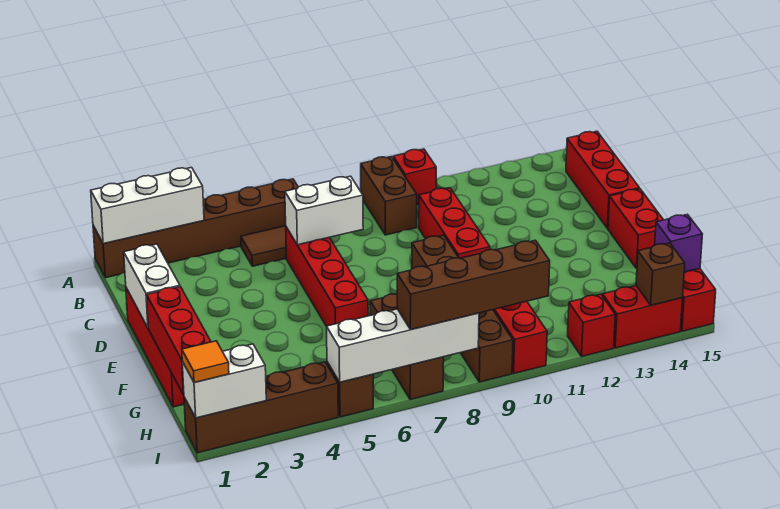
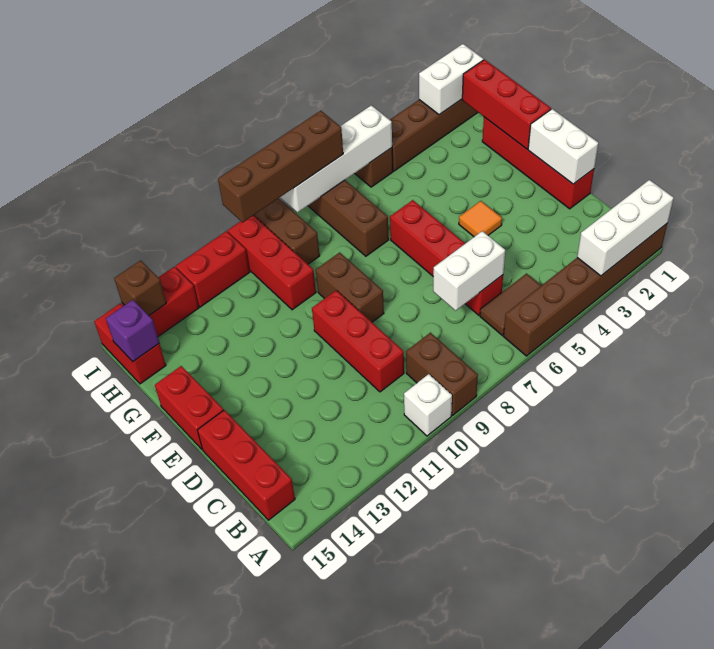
red 1x1 brick [393,149,436,205] -> white 1x1 brick [404,374,452,436]
orange 1x1 tile [182,341,229,382] -> orange 1x1 tile moved to [459,201,502,237]
red 1x1 brick [568,294,615,356] -> red 1x2 brick [176,231,250,307]

